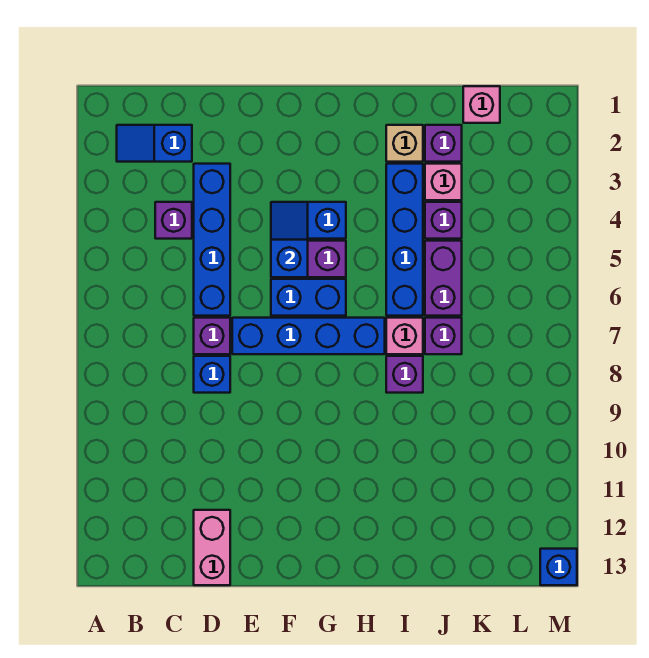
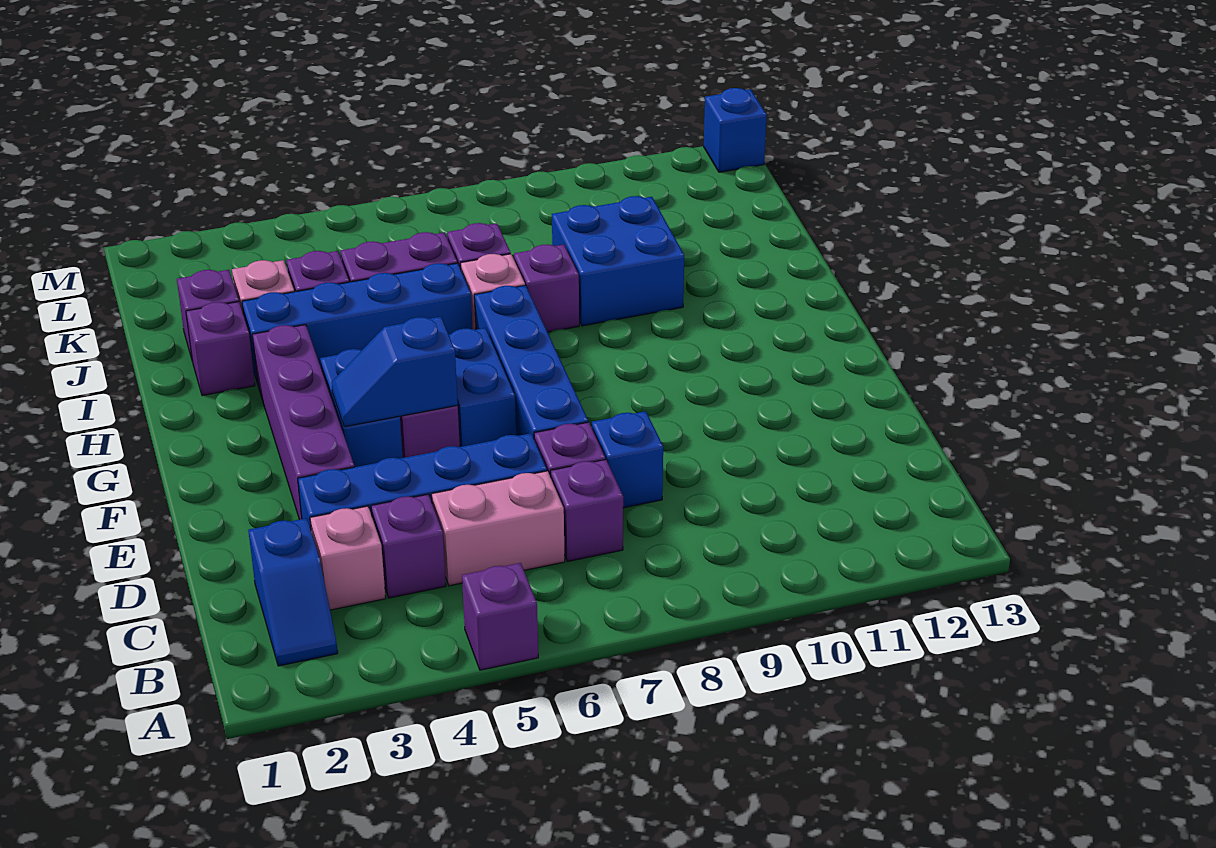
none -> purple 1x1 brick [462,563,538,670]
none -> purple 1x1 brick [551,460,623,561]
pink 1x2 brick [194,510,230,585] -> pink 1x2 brick moved to [432,471,565,586]
none -> purple 1x4 brick [252,325,354,519]
tan 1x1 brick [386,125,423,162] -> purple 1x1 brick [186,302,255,396]
none -> blue 2x2 brick [552,196,684,326]
pink 1x1 brick [463,86,500,123] -> pink 1x1 brick moved to [310,506,386,610]

